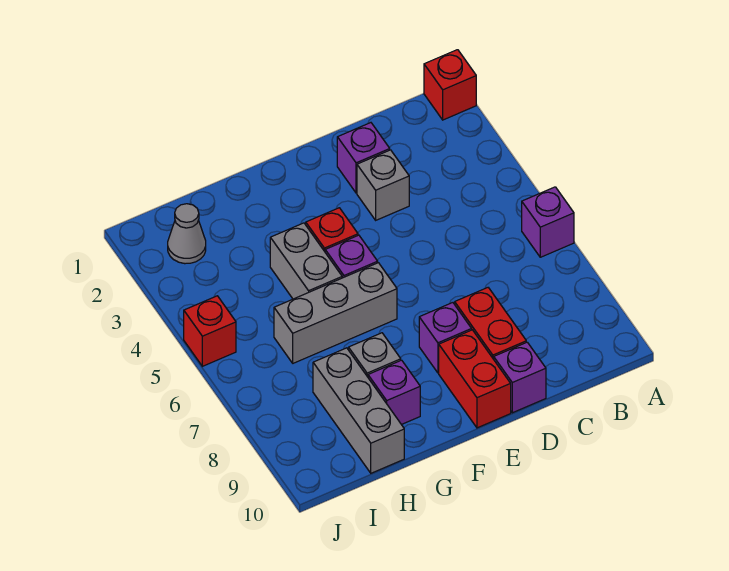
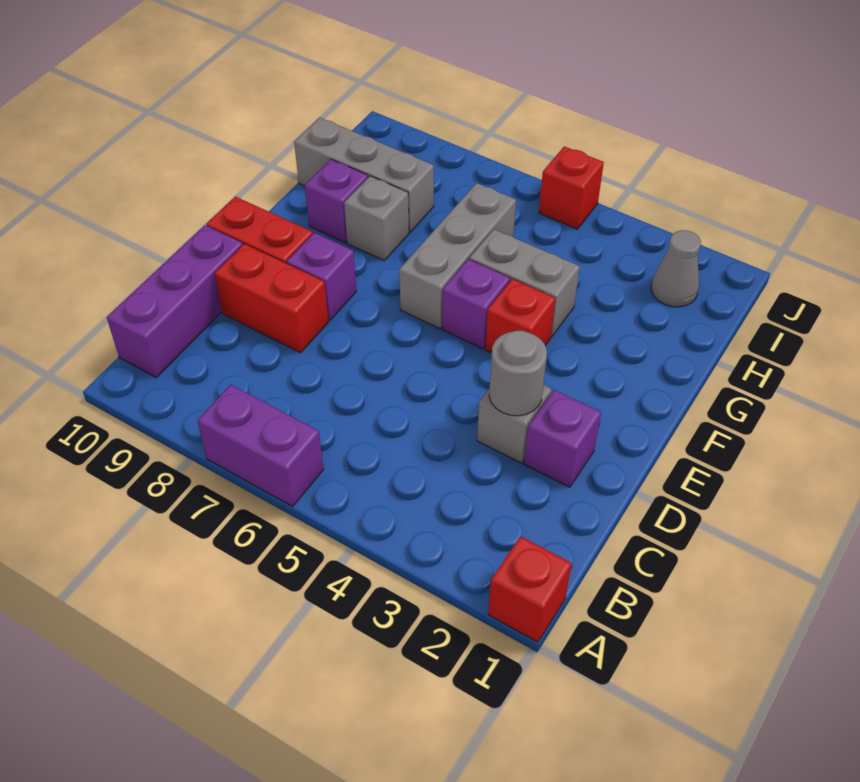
purple 1x1 brick [522,187,574,257] -> purple 1x2 brick [197,385,324,506]
none -> grey 1x1 round brick [489,331,547,416]
purple 1x1 brick [494,342,546,413] -> purple 1x3 brick [107,225,243,377]

